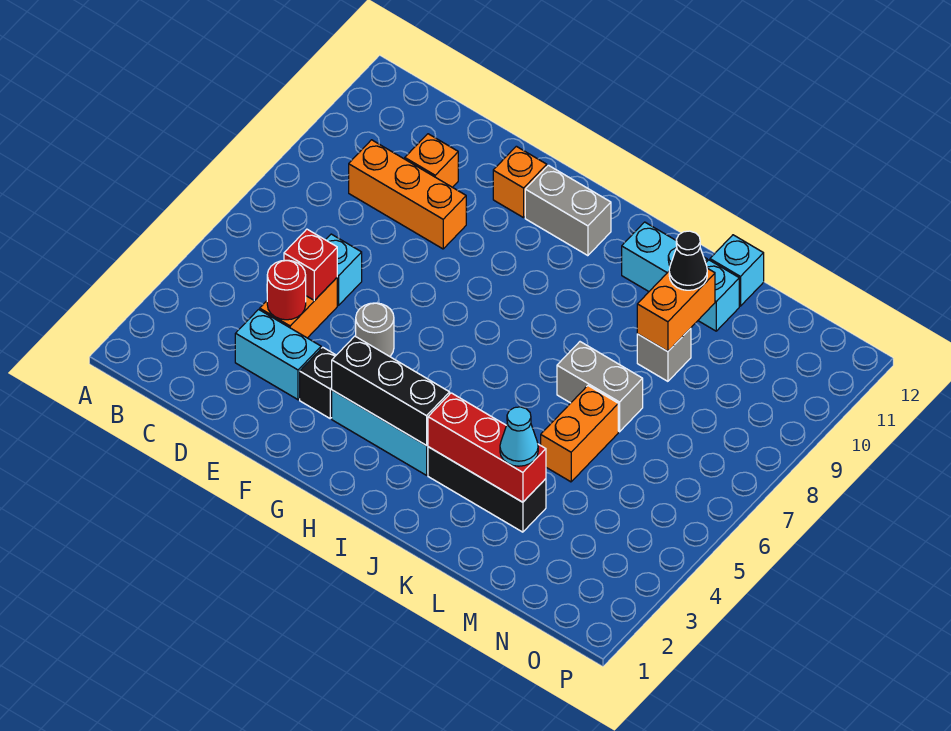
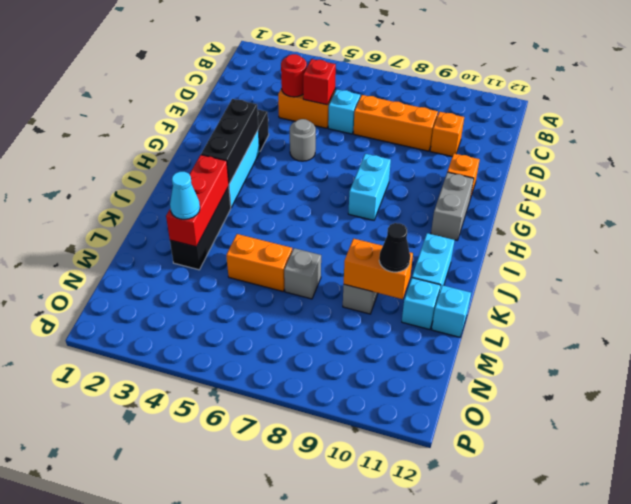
orange 1x3 brick [349,140,466,249] -> orange 1x3 brick turned to [353,95,438,151]
cyan 1x2 brick [235,310,321,400] -> cyan 1x2 brick moved to [348,154,391,220]
grey 1x2 brick [557,342,643,432] -> grey 1x1 brick [284,248,321,299]

